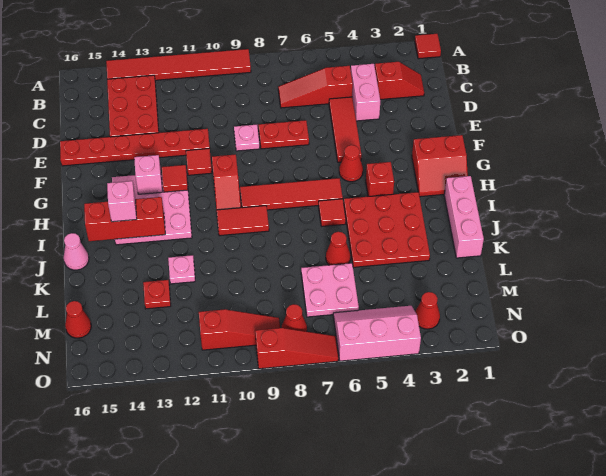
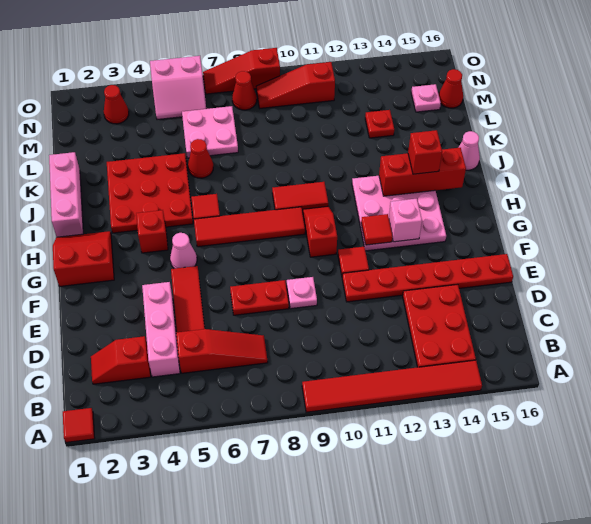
pink 1x2 brick [351,64,380,121] -> pink 1x3 brick [142,282,180,377]
red 1x1 cone [339,145,363,182] -> pink 1x1 cone [170,233,197,269]
pink 1x1 brick [107,181,137,222] -> red 1x1 brick [408,130,442,174]
pink 1x1 plate [168,255,195,284] -> pink 1x1 plate moved to [411,84,441,112]
pink 2x3 slope [333,306,421,361] -> pink 2x2 slope [150,56,206,120]

